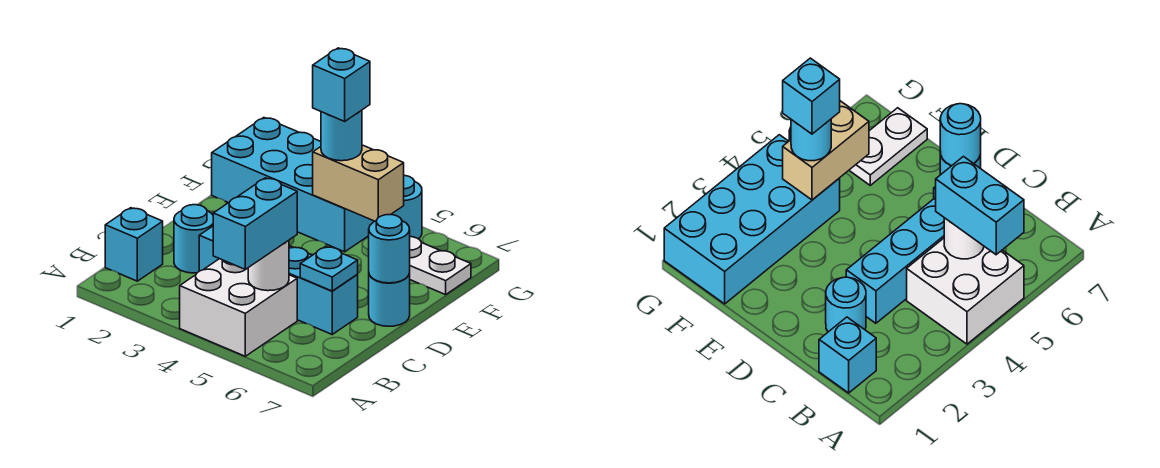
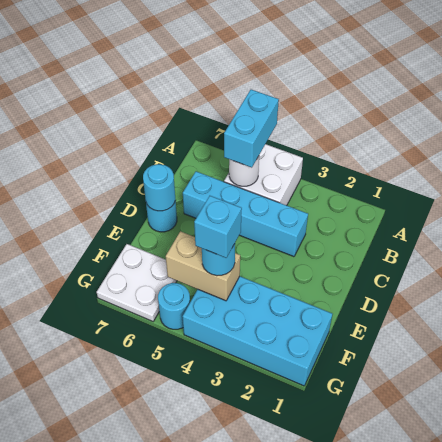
cyan 1x1 brick [105,208,163,281] -> none
cyan 1x1 round brick [174,205,213,273] -> none
cyan 1x1 plate [300,247,358,291] -> none
white 1x2 plate [409,237,471,295] -> white 2x2 plate [97,244,177,321]

